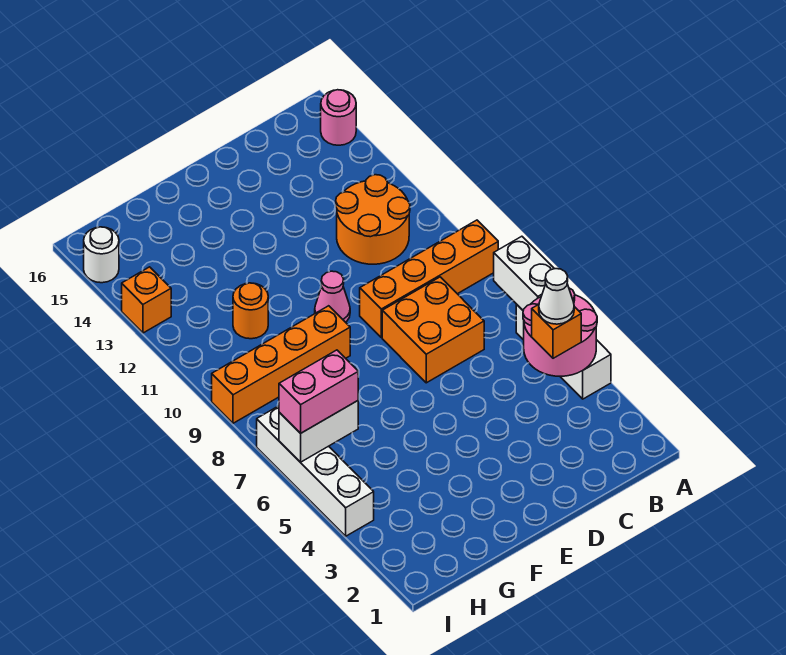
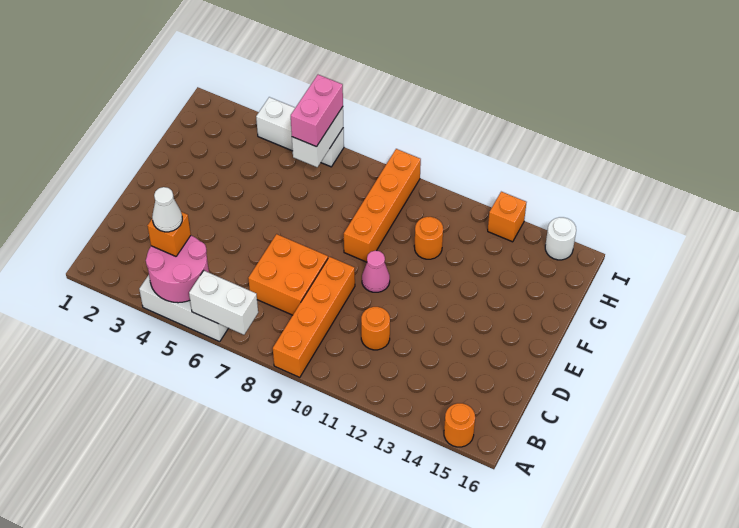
pink 1x1 round brick [321,90,356,145] -> orange 1x1 round brick [444,403,475,447]
orange 2x2 round brick [336,175,410,264] -> orange 1x1 round brick [361,307,390,350]
white 1x4 brick [257,406,374,536] -> white 1x3 brick [256,97,344,167]

